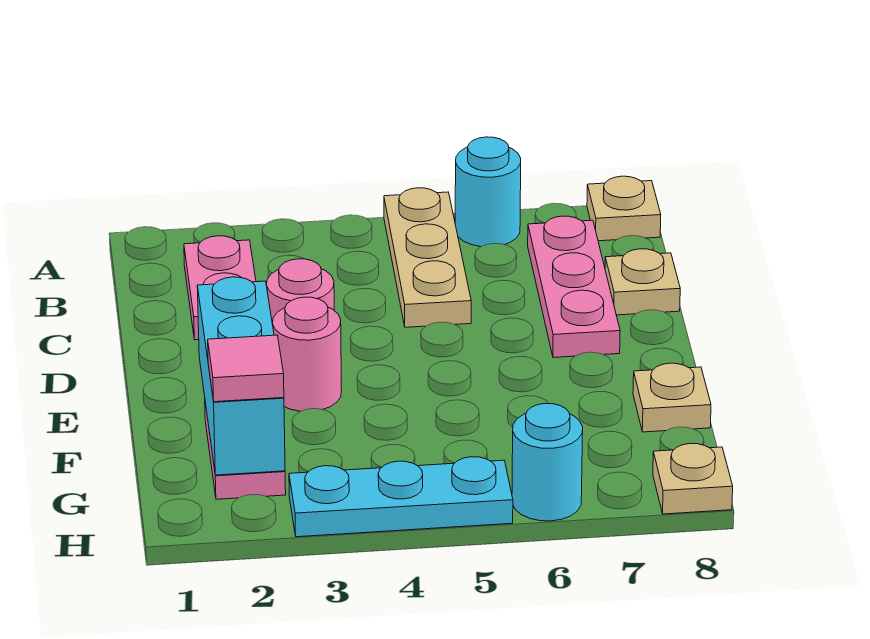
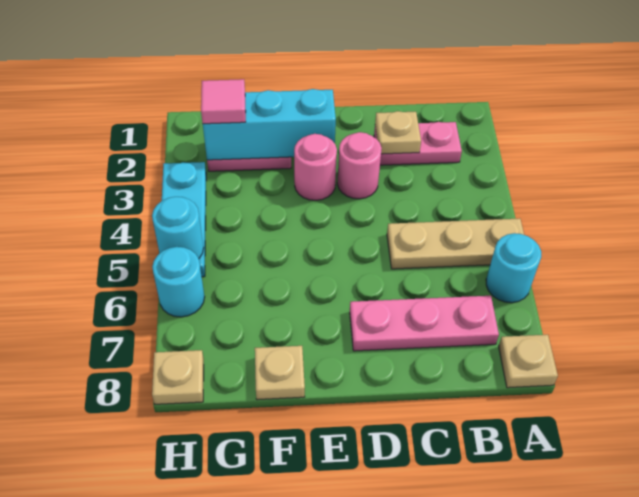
tan 1x1 plate [605,249,680,315] -> tan 1x1 plate moved to [375,111,421,154]
none -> cyan 1x1 round brick [152,197,204,259]

